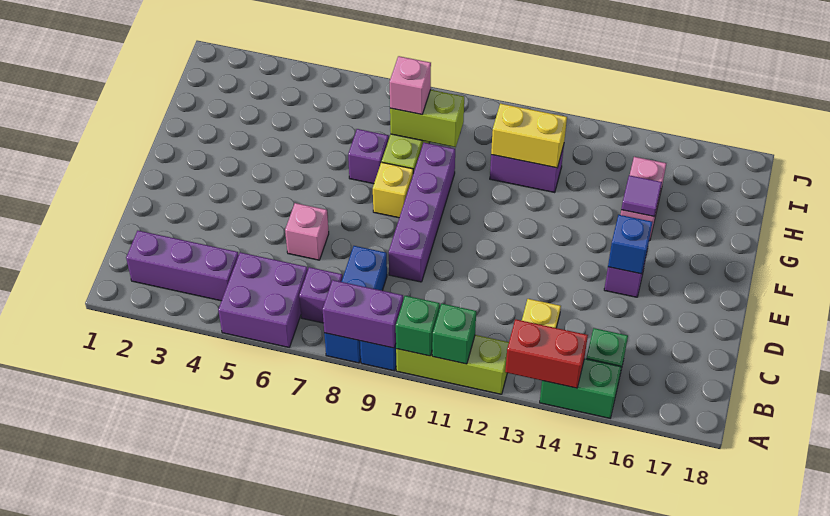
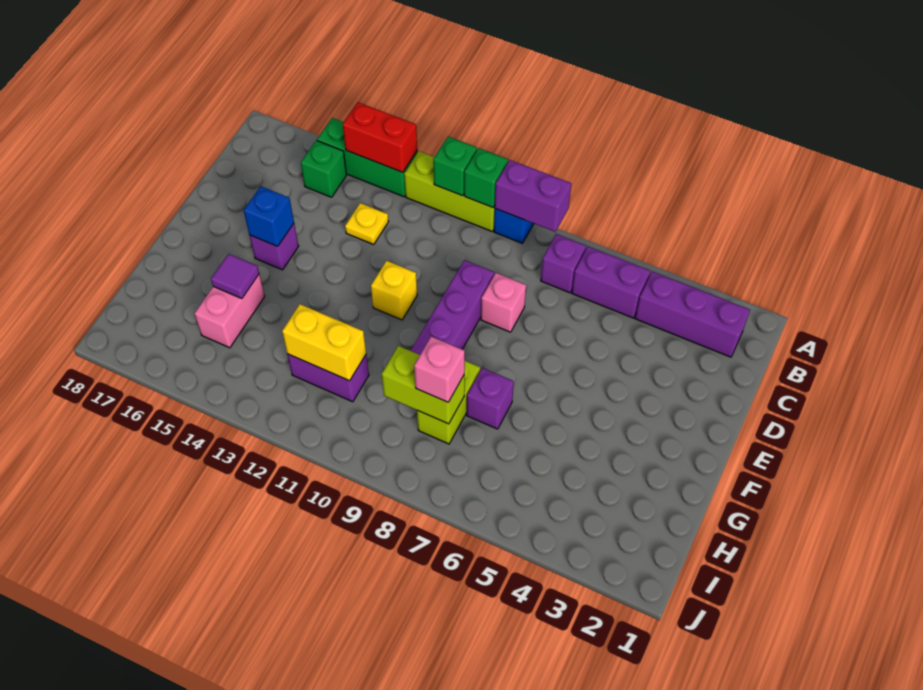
purple 2x2 brick [218,252,308,347] -> purple 1x2 brick [572,247,651,318]
blue 1x3 brick [324,246,387,363] -> none
green 1x2 brick [540,359,621,418] -> green 1x3 brick [317,118,417,197]
pink 1x1 brick [285,203,329,260] -> pink 1x1 brick moved to [481,273,526,332]
yellow 1x1 brick [373,162,413,218] -> yellow 1x1 brick moved to [371,261,417,320]

